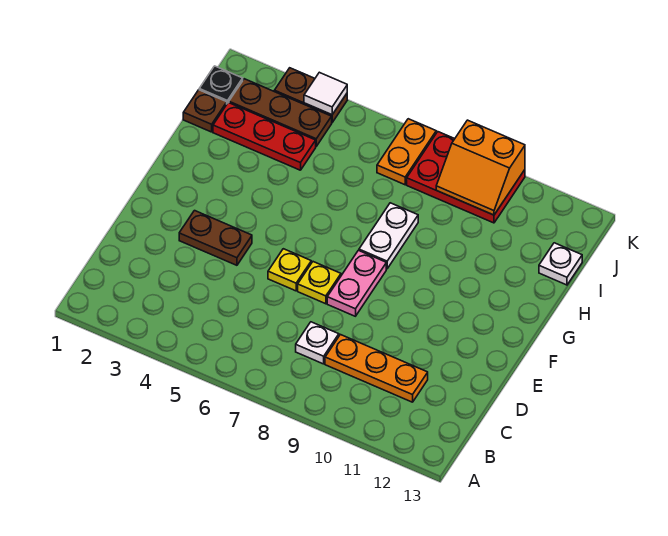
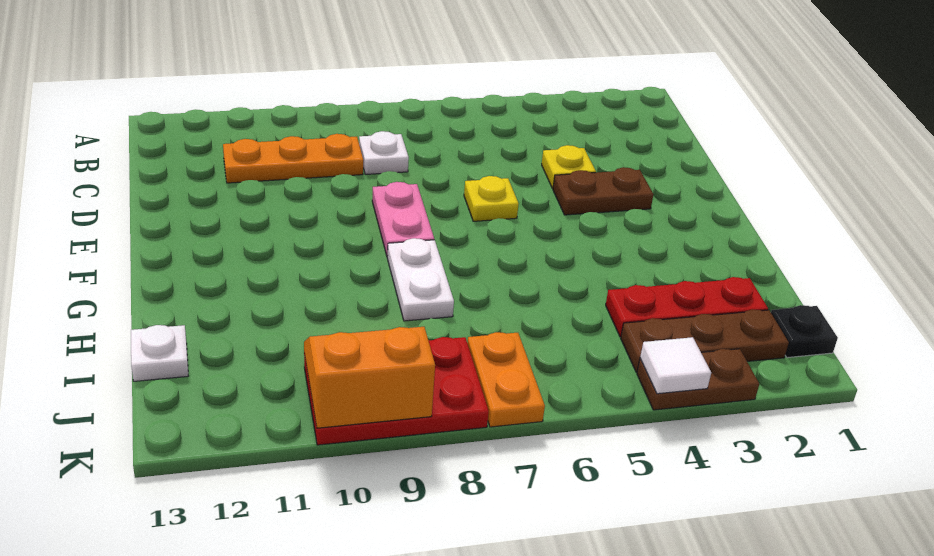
yellow 1x1 plate [298,262,341,304] -> yellow 1x1 plate moved to [542,145,596,189]
brown 1x1 plate [183,90,227,132] -> none

